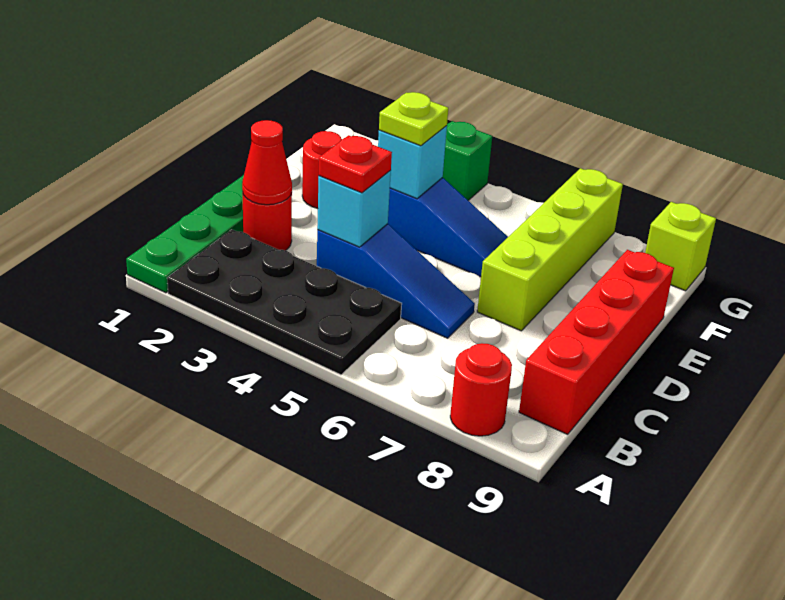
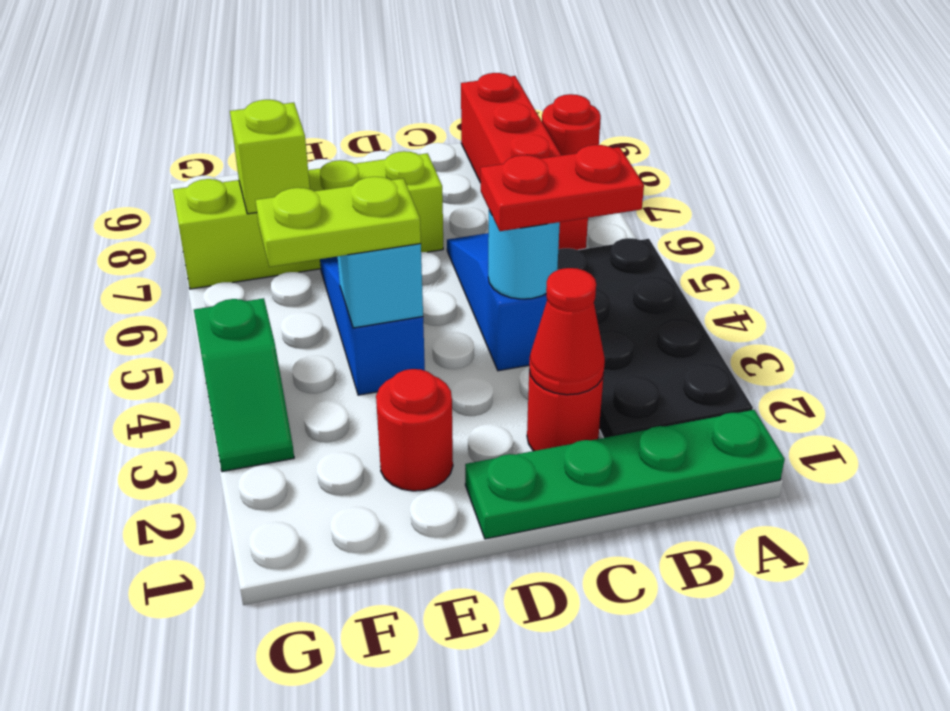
red 1x4 brick [519,250,674,434] -> red 1x4 brick turned to [461,73,588,250]
cyan 1x1 brick [317,171,391,247] -> cyan 1x1 round brick [488,210,560,299]
red 1x1 plate [319,135,392,193] -> red 1x2 plate [481,145,644,231]
lime 1x1 plate [379,92,448,146] -> lime 1x2 plate [256,177,421,267]
lime 1x1 brick [645,202,716,291] -> lime 1x1 brick moved to [230,100,310,214]

